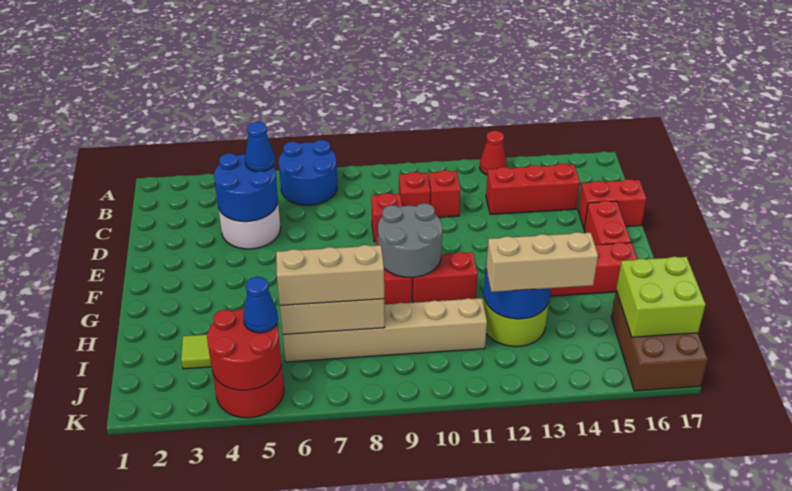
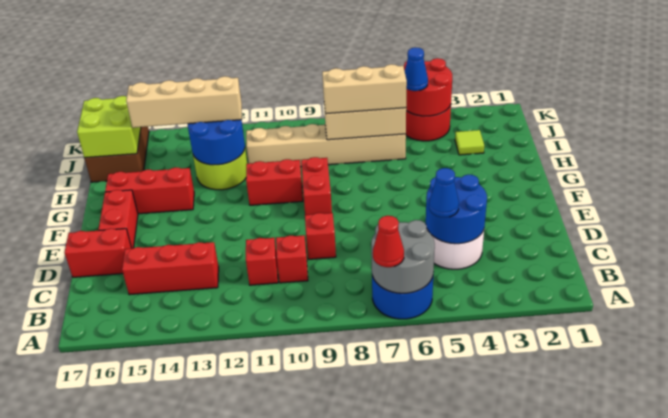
red 1x1 cone [480,131,507,175] -> red 1x1 cone moved to [373,216,404,267]
grey 2x2 round brick [378,203,442,277] -> grey 2x2 round brick moved to [371,220,435,293]
tan 1x3 brick [486,232,598,292] -> tan 1x4 brick [126,76,242,128]

